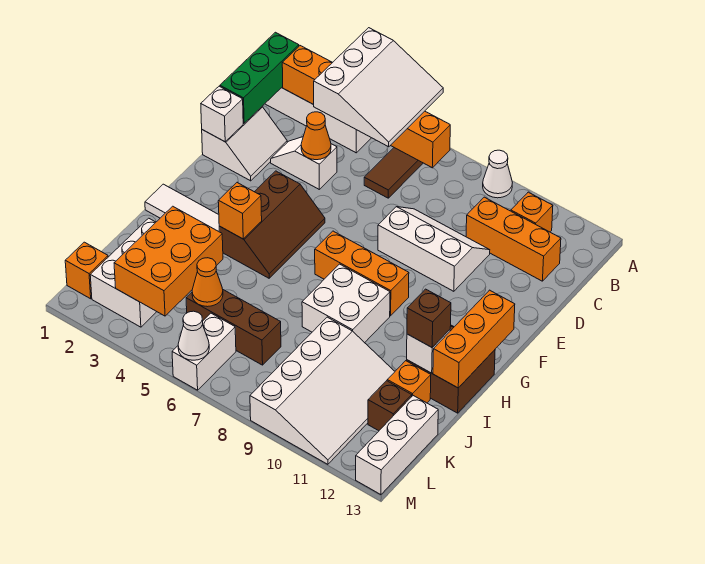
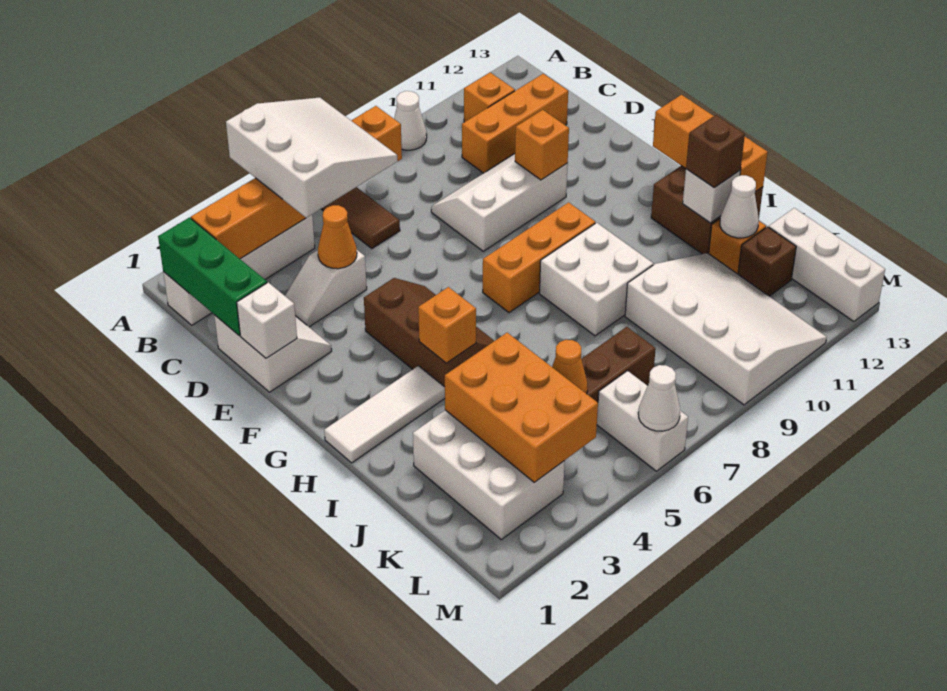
none -> white 1x1 cone [720,175,759,238]
orange 1x1 brick [65,242,108,299] -> orange 1x1 brick moved to [515,110,569,180]

